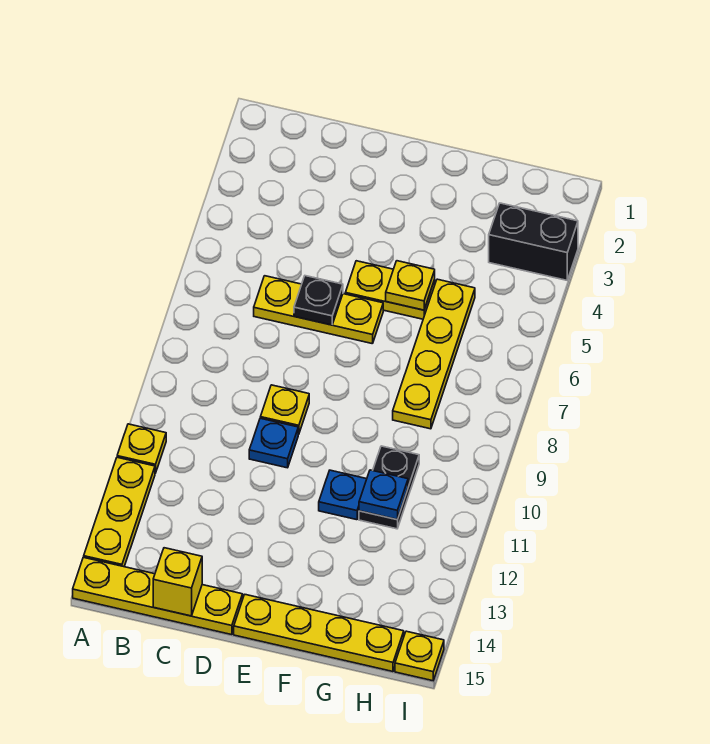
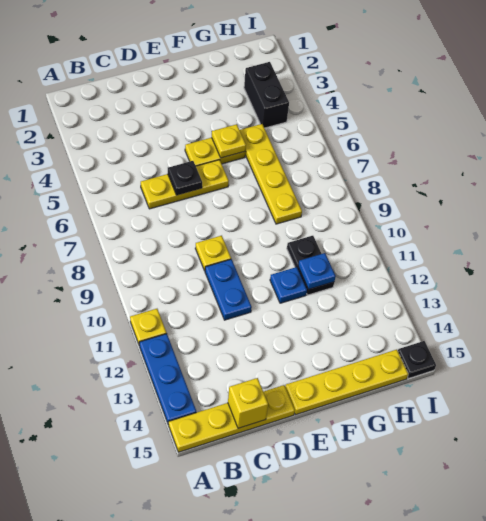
yellow 1x3 plate [84,457,155,567] -> blue 1x3 plate [139,334,196,425]
blue 1x1 plate [249,418,298,468] -> blue 1x2 plate [205,259,252,320]
black 1x2 brick [489,203,578,280] -> black 1x2 brick turned to [244,62,289,128]
yellow 1x1 plate [395,631,444,681] -> black 1x1 plate [398,341,436,378]

